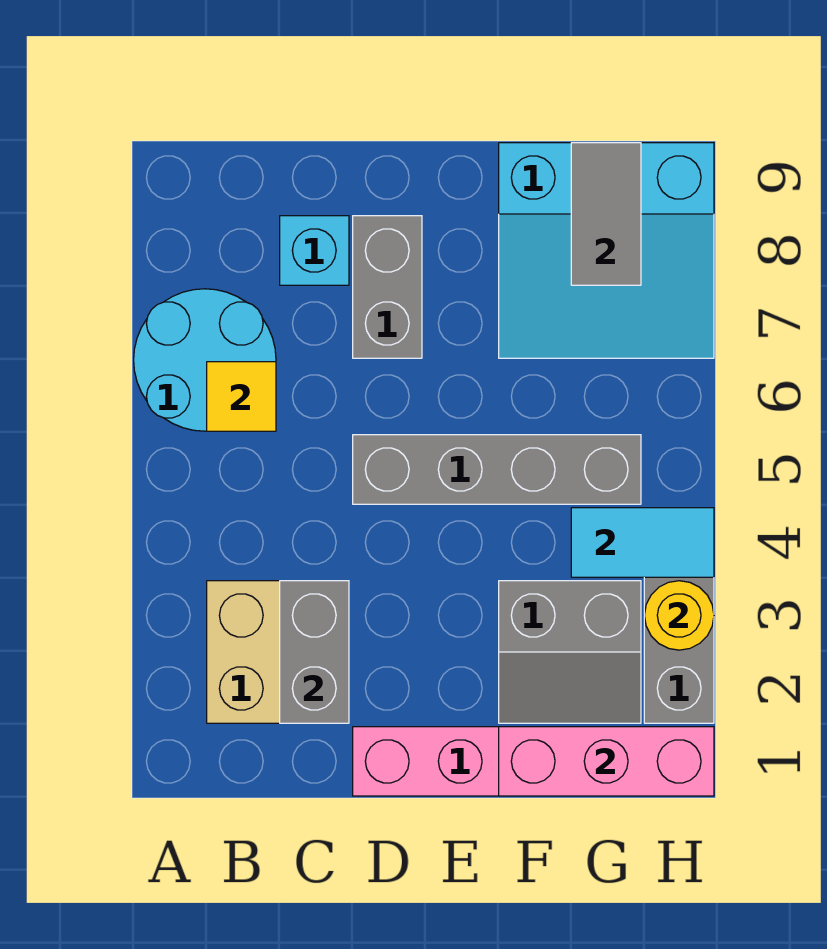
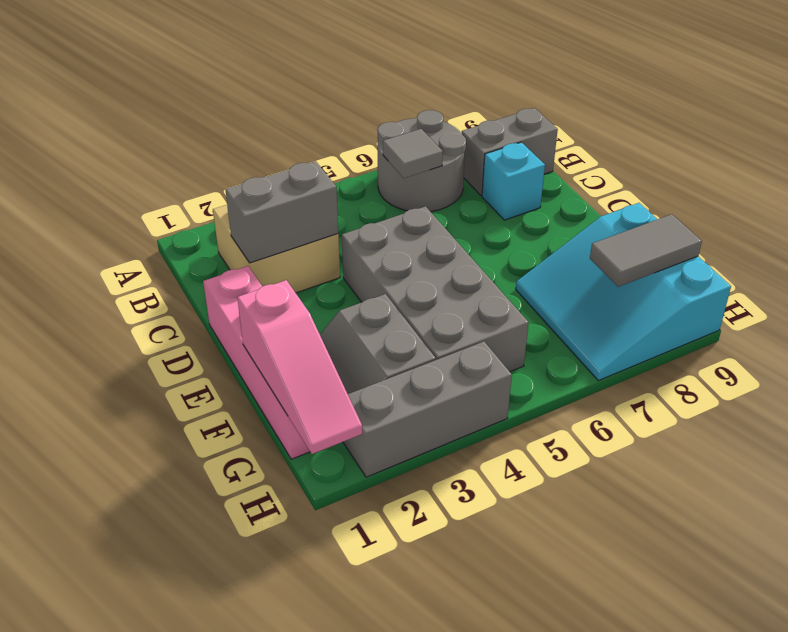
cyan 2x2 round brick [134,289,276,431] -> grey 2x2 round brick [378,110,466,212]
yellow 1x1 tile [207,362,276,431] -> grey 1x1 tile [383,129,443,178]
grey 1x4 brick [353,435,641,504] -> grey 2x4 brick [342,206,529,372]
grey 1x2 brick [353,216,422,358] -> grey 1x2 brick moved to [462,108,558,196]
pink 1x3 brick [499,727,714,796] -> pink 1x3 slope [237,280,362,454]
cyan 1x2 tile [571,508,714,577] -> none
yellow 1x1 round brick [644,581,714,650] -> none

